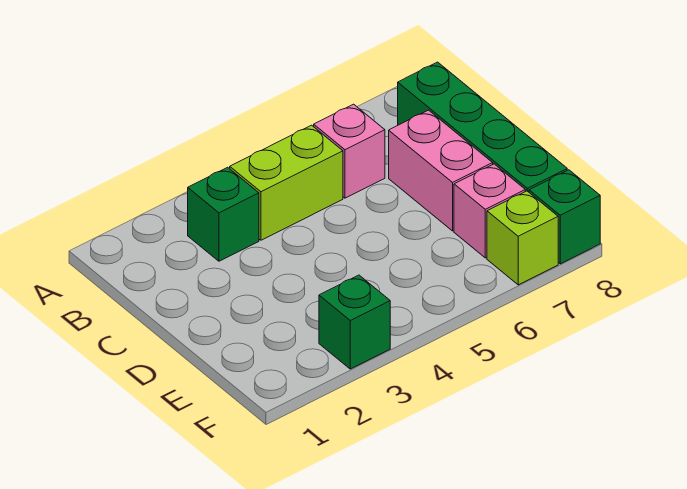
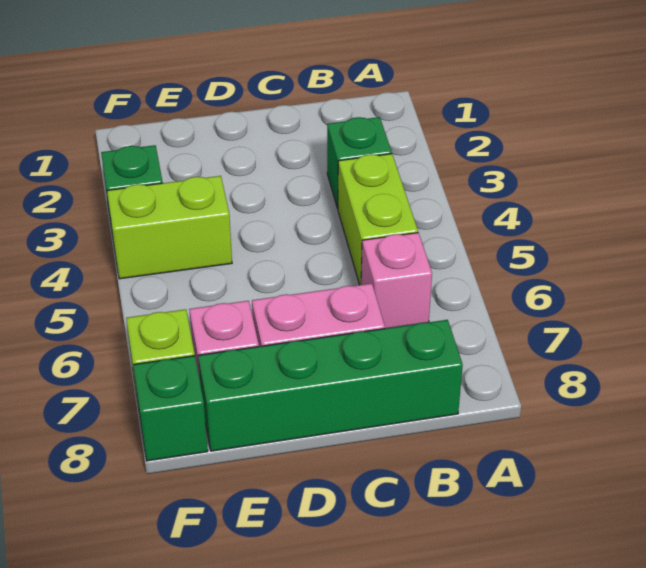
none -> lime 1x2 brick [107,176,232,279]

